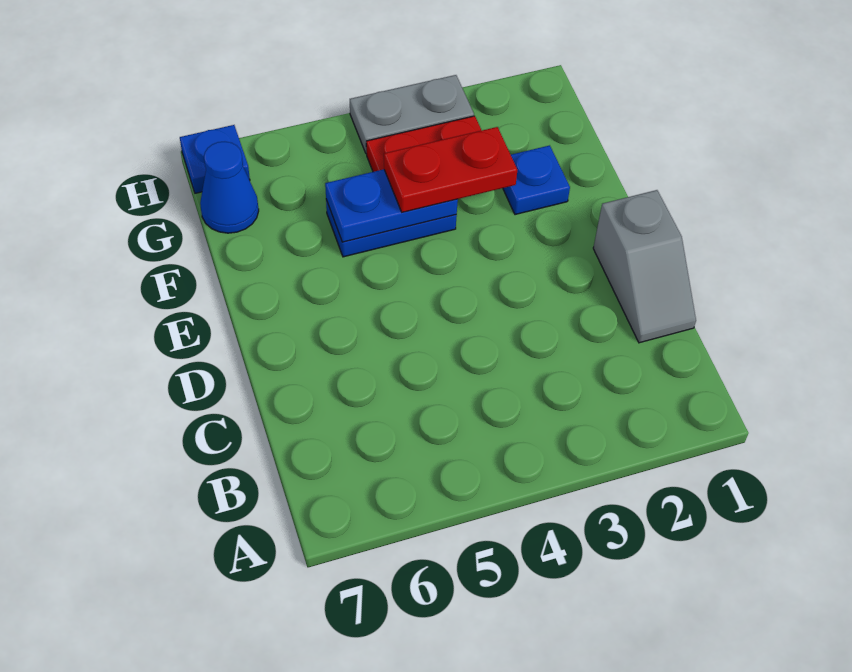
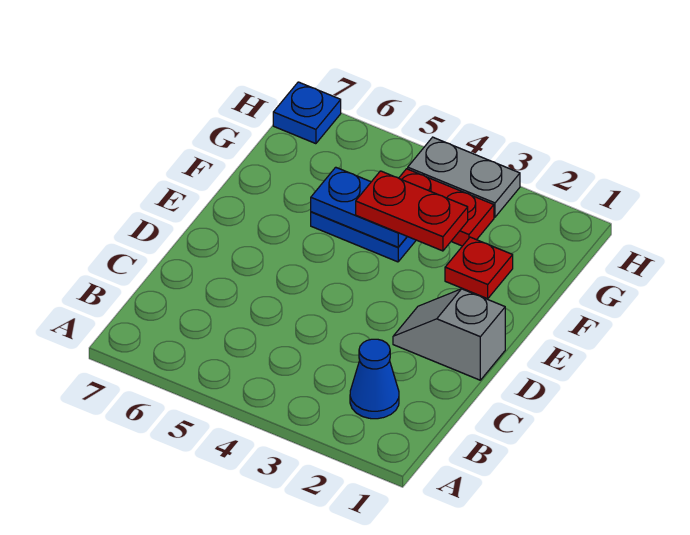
grey 1x2 slope [593,190,696,343] -> grey 1x2 slope turned to [393,289,505,380]
blue 1x1 plate [503,145,570,215] -> red 1x1 plate [445,237,513,299]
blue 1x1 cone [200,142,259,233] -> blue 1x1 cone moved to [350,339,399,419]

